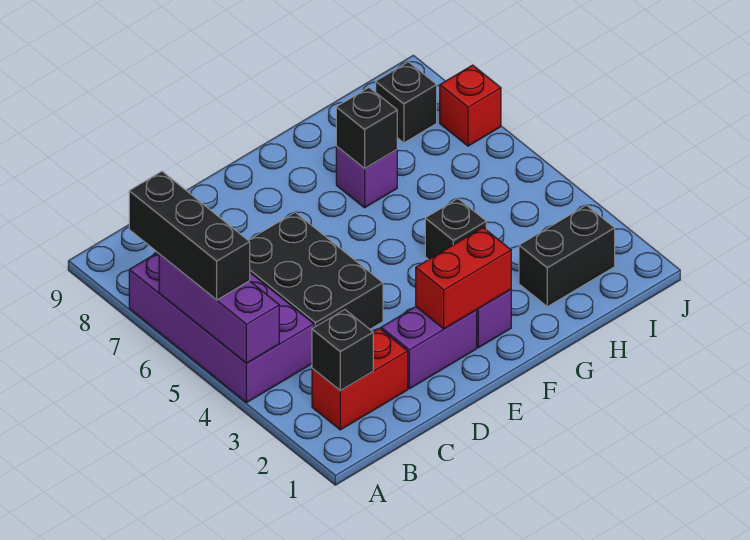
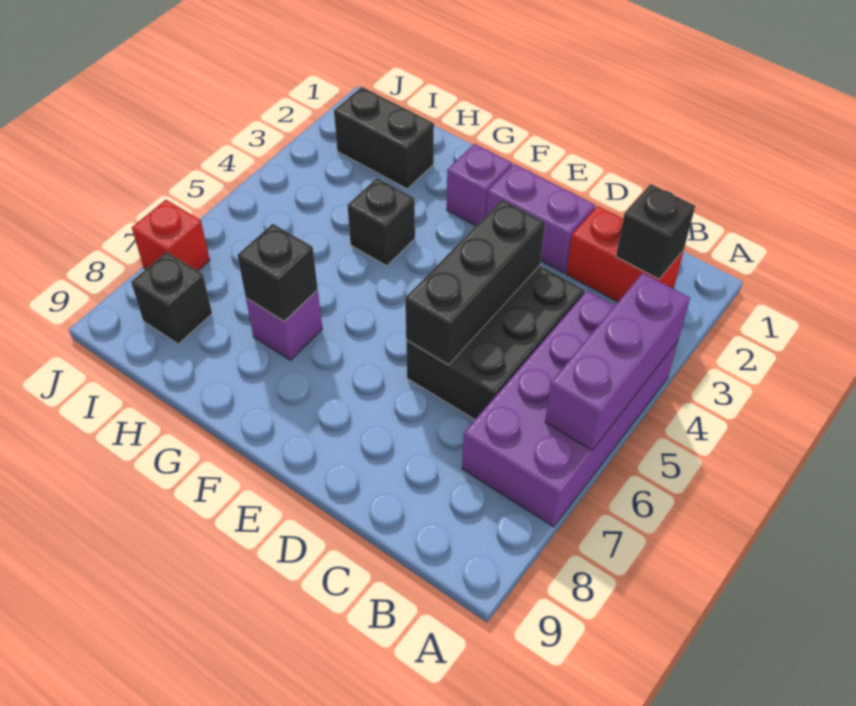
black 1x3 brick [129,171,250,300] -> black 1x3 brick moved to [405,200,545,365]
red 1x2 brick [416,228,511,329] -> none

